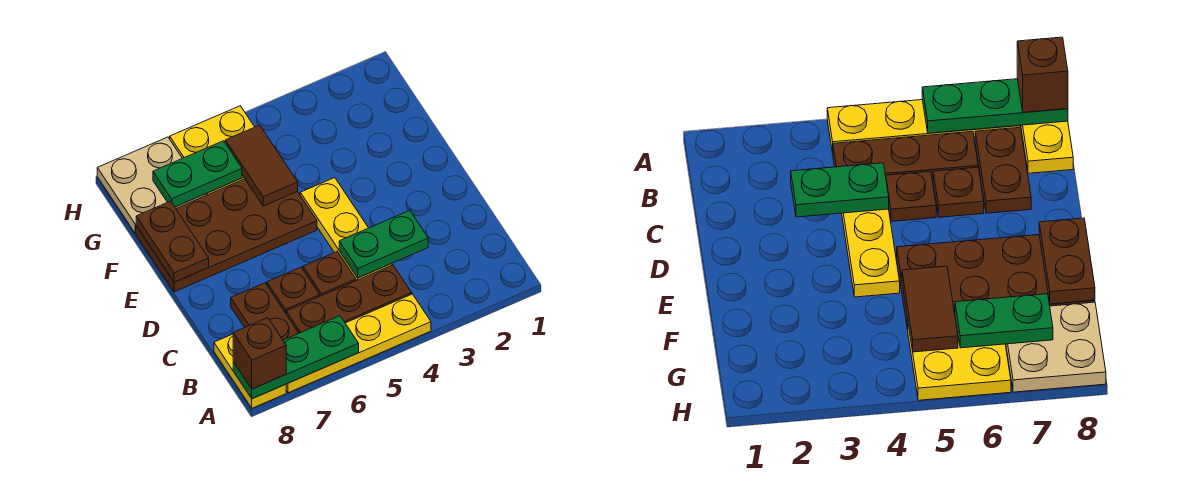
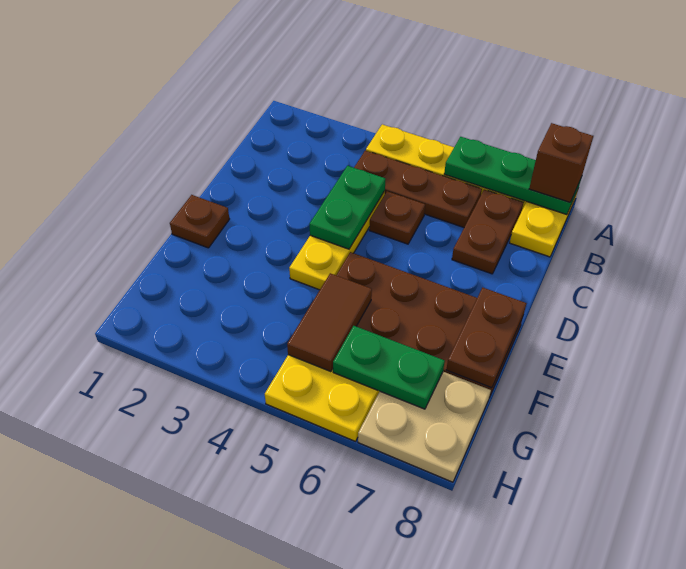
green 1x2 plate [339,210,428,278] -> green 1x2 plate turned to [310,166,385,249]
brown 1x1 plate [267,267,320,313] -> brown 1x1 plate moved to [170,195,229,248]

